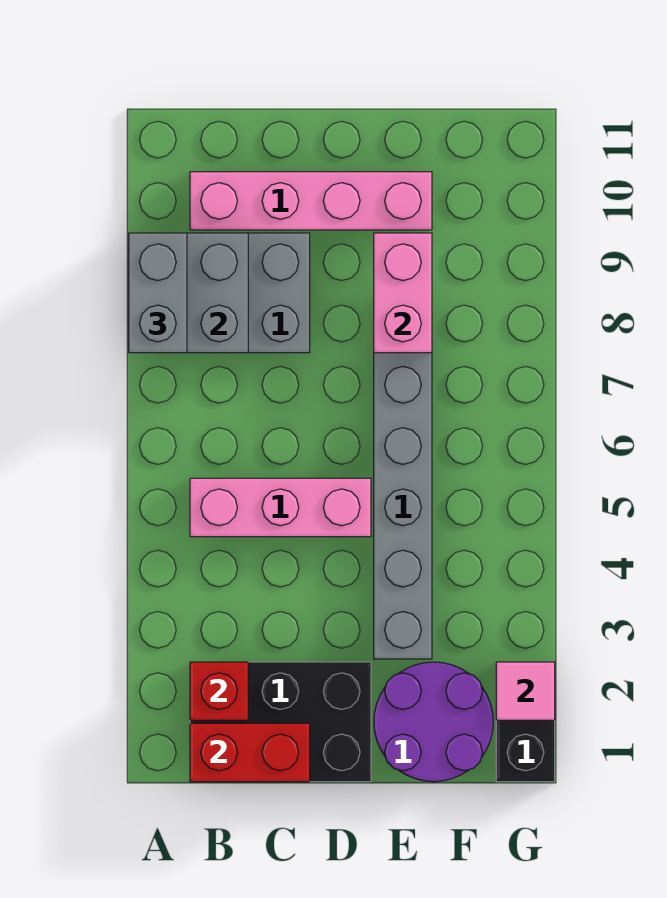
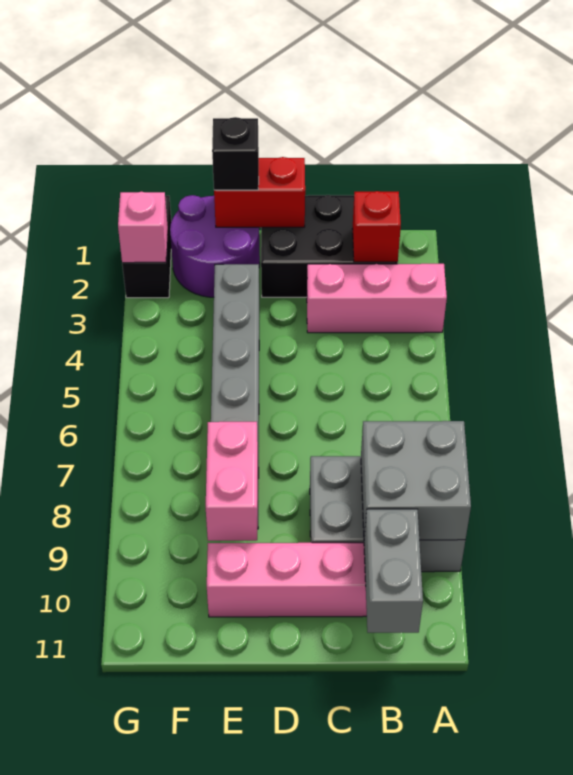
grey 1x2 brick [129,233,187,353] -> grey 1x2 brick moved to [364,509,423,633]
red 1x2 brick [190,723,310,782] -> red 1x2 brick moved to [214,157,305,227]
pink 1x3 brick [190,478,371,537] -> pink 1x3 brick moved to [307,264,447,333]
none -> black 1x1 brick [212,117,259,190]
pink 1x1 tile [496,662,555,720] -> pink 1x1 brick [118,192,168,263]

